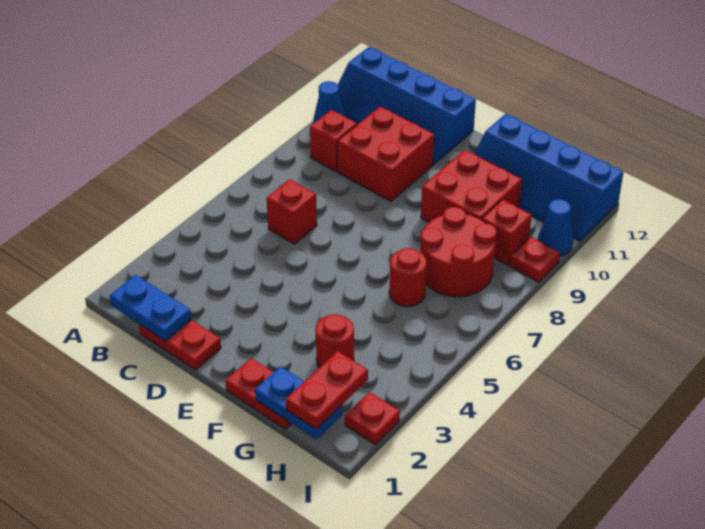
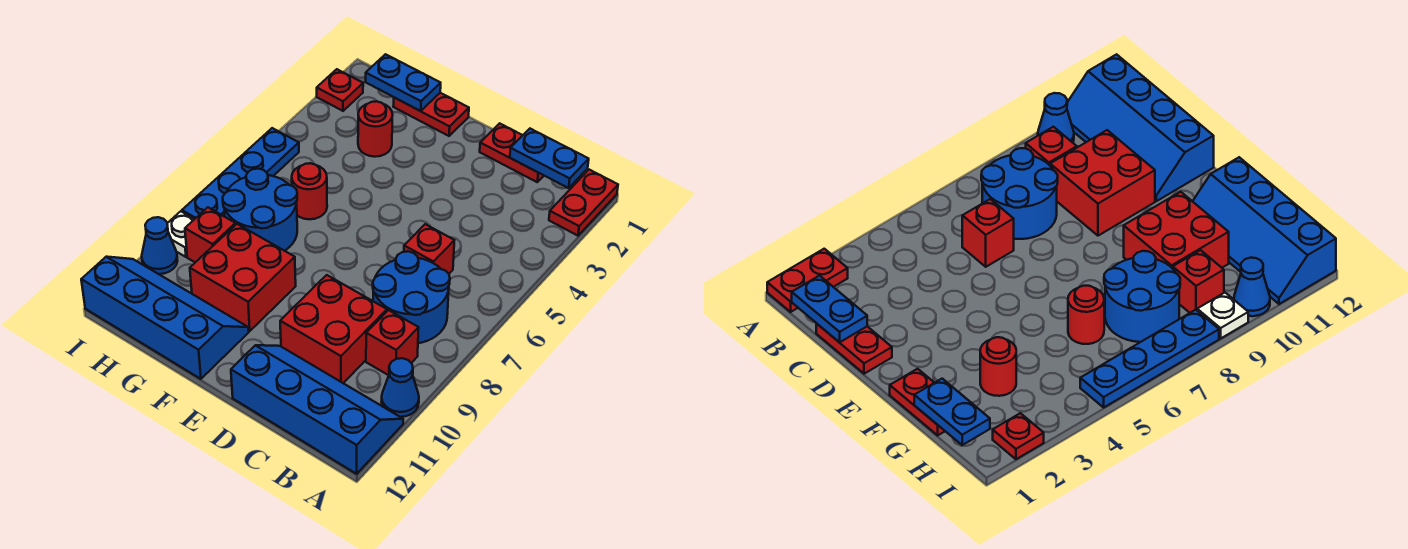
none -> blue 2x2 round brick [373,251,450,343]
red 2x2 round brick [420,207,497,297] -> blue 2x2 round brick [223,169,297,251]
red 1x2 plate [285,351,368,429] -> red 1x2 plate moved to [549,170,618,236]
none -> blue 1x4 plate [182,128,299,219]
red 1x1 plate [510,237,560,282] -> white 1x1 plate [167,211,194,257]

